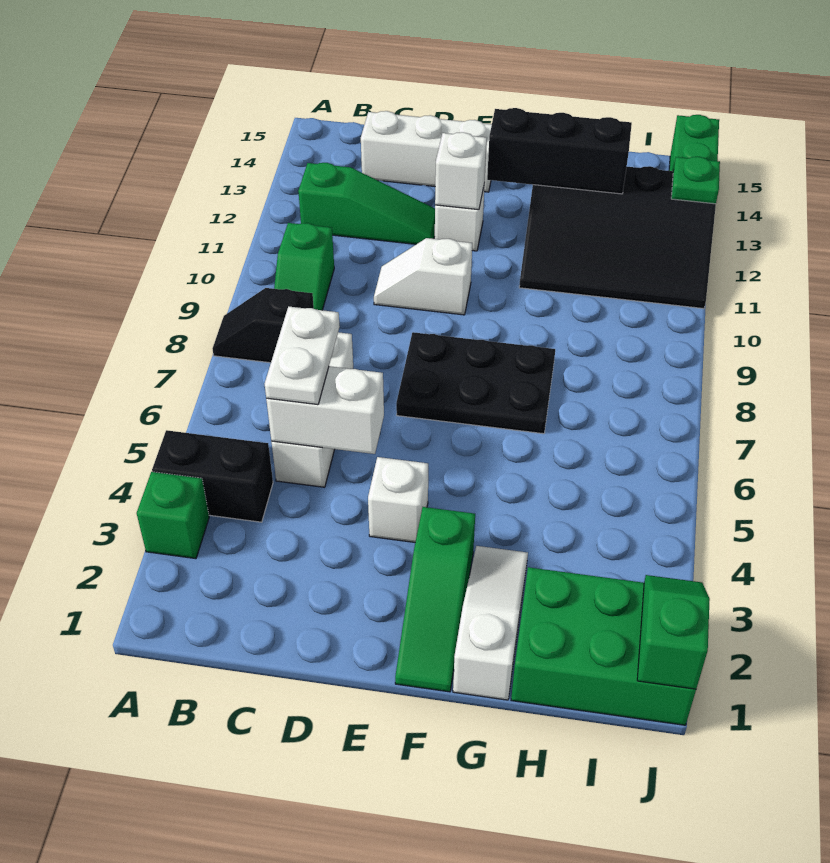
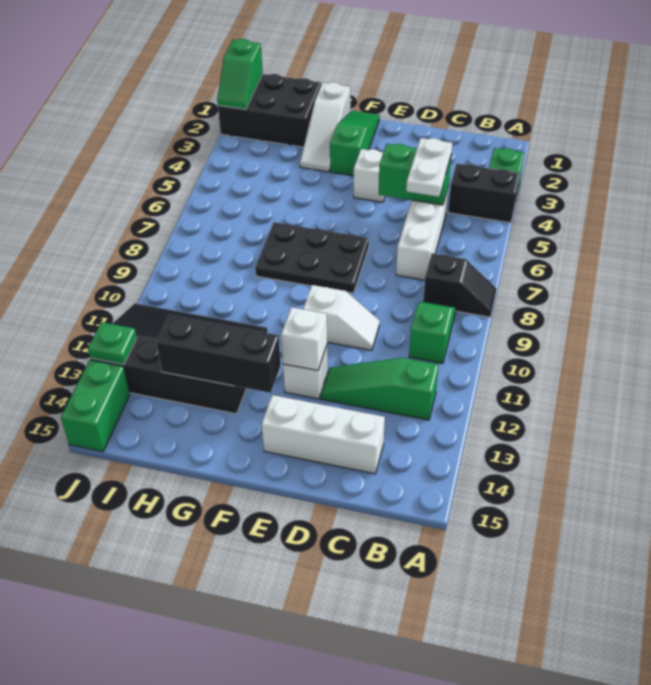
white 1x2 brick [266,366,384,454] -> green 1x2 brick [379,144,451,205]
green 2x3 brick [511,567,696,725] -> black 2x3 brick [218,74,321,147]

